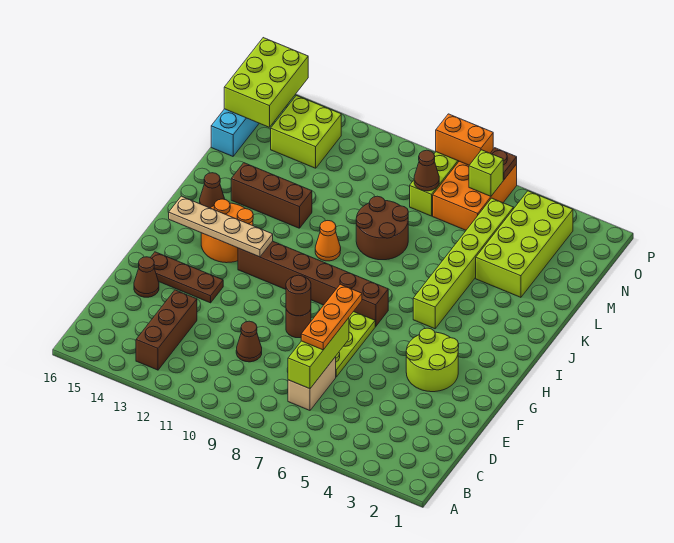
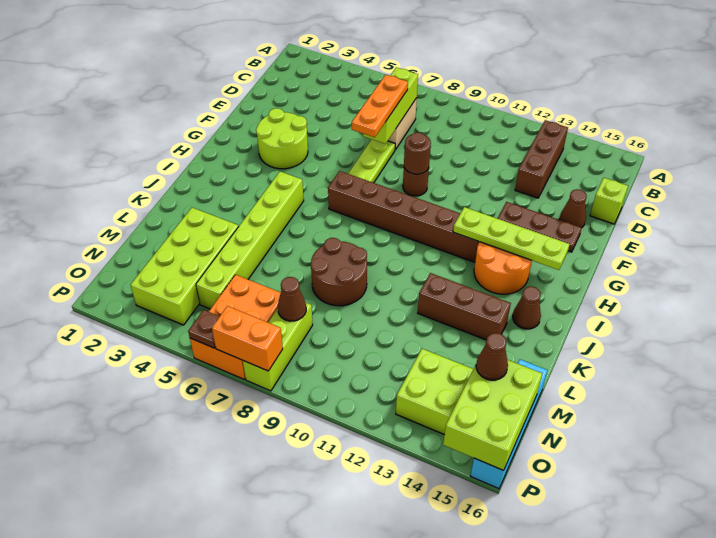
brown 1x1 cone [236,321,262,362] -> brown 1x1 cone moved to [476,333,508,380]
tan 1x4 plate [169,196,273,257] -> lime 1x4 plate [453,207,570,270]
orange 1x1 cone [315,221,341,261] -> none
lime 1x1 brick [469,150,503,196] -> lime 1x1 brick moved to [590,178,628,224]

